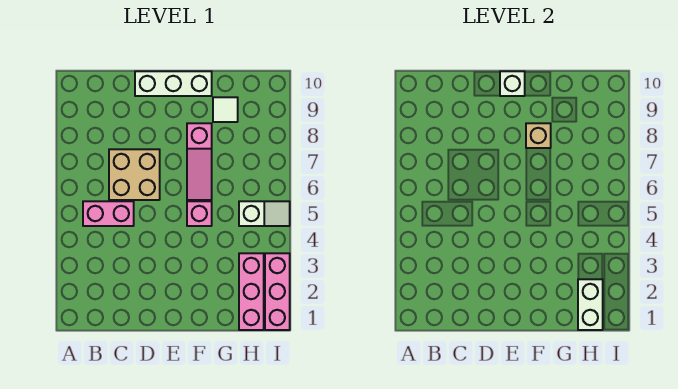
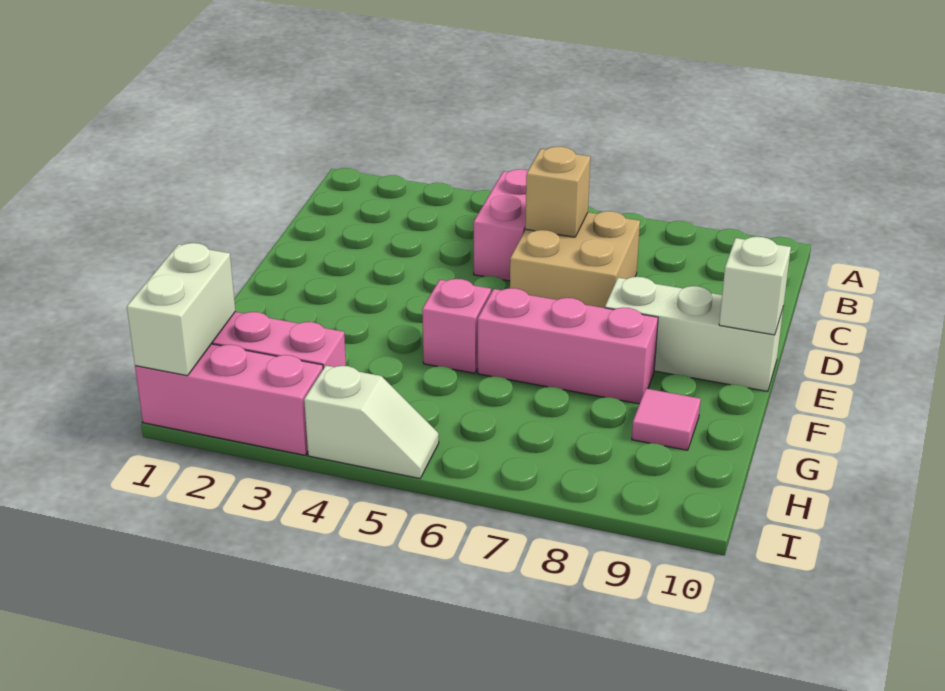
white 1x3 brick [135,71,212,96] -> white 1x3 brick turned to [605,277,783,392]
pink 1x3 slope [187,123,212,200] -> pink 1x3 brick [478,288,658,404]
tan 1x1 brick [526,123,551,148] -> tan 1x1 brick moved to [525,147,590,237]
white 1x1 tile [213,97,238,122] -> pink 1x1 tile [632,389,701,450]
white 1x2 brick [578,279,603,330] -> white 1x2 brick turned to [127,243,235,376]
white 1x2 slope [239,201,290,226] -> white 1x2 slope turned to [304,366,439,478]

